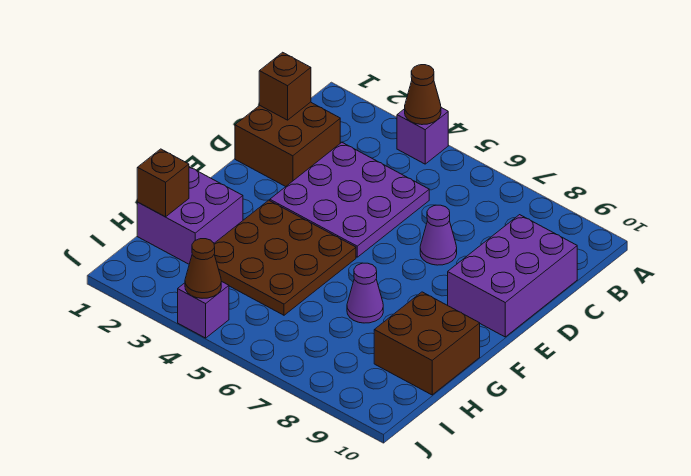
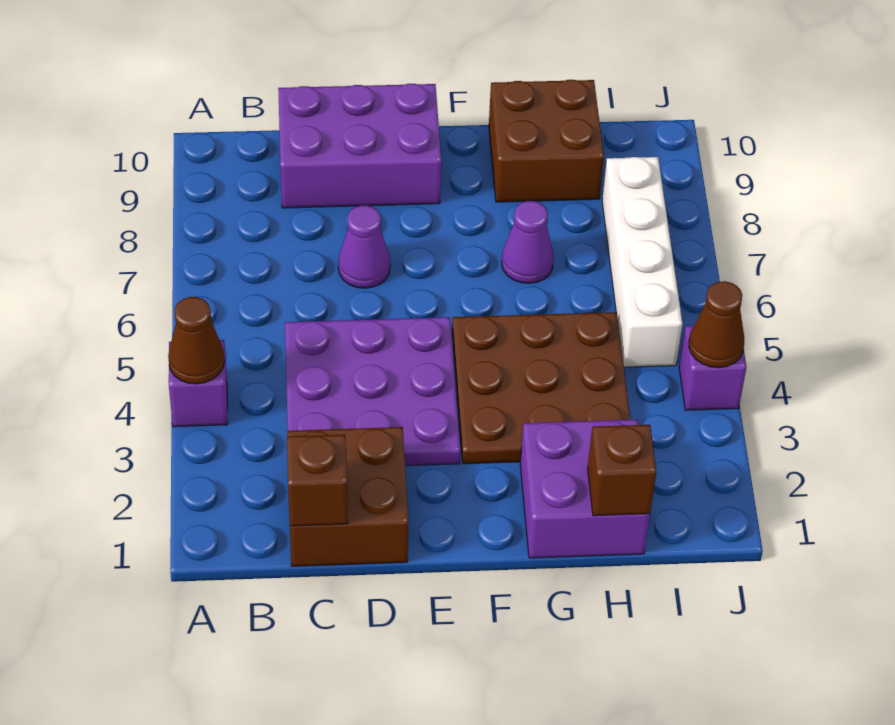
none -> white 1x4 brick [602,157,683,367]

